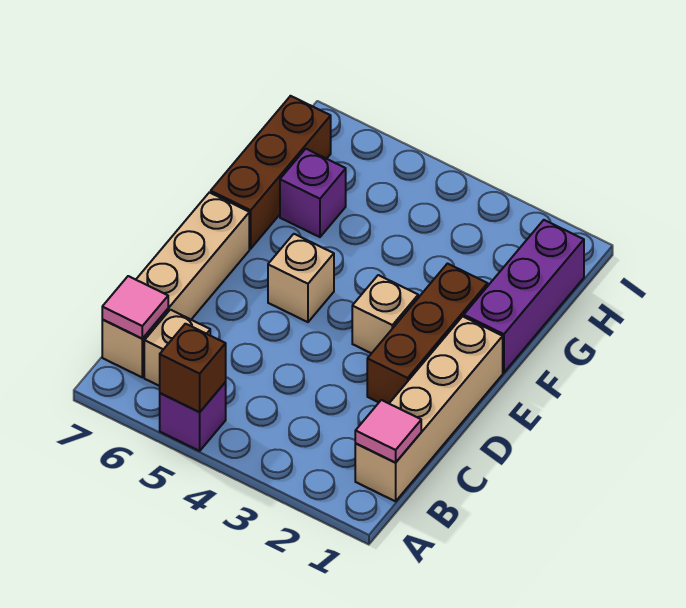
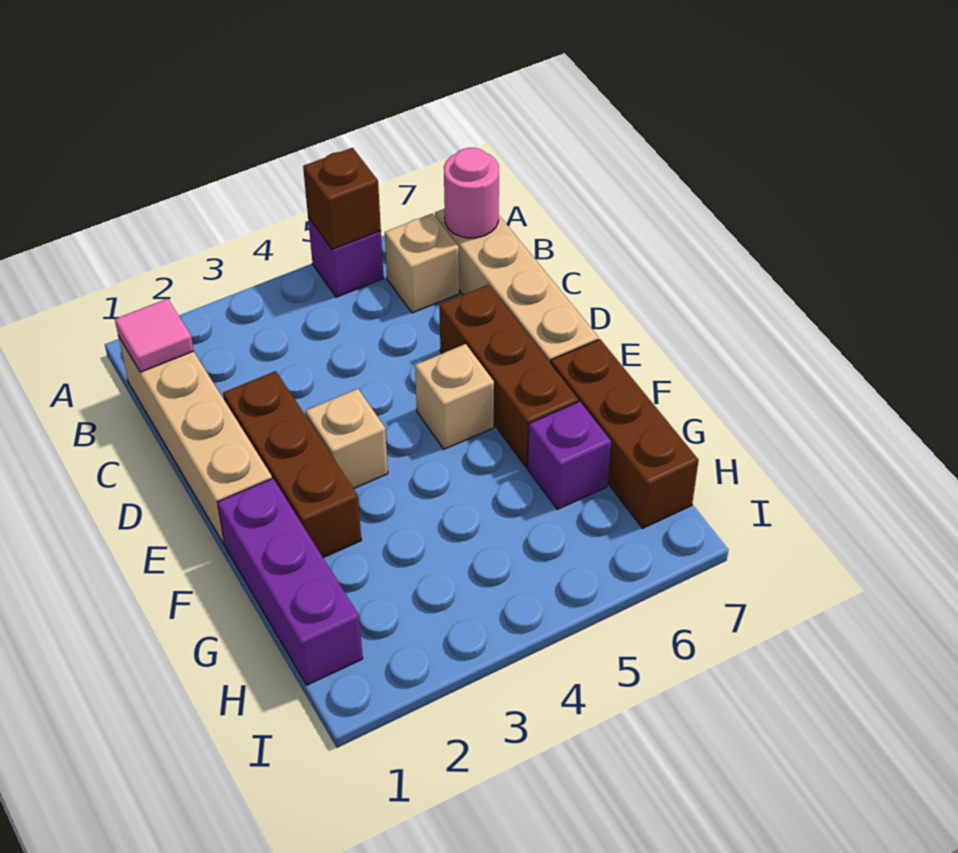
pink 1x1 tile [102,276,168,339] -> pink 1x1 round brick [444,148,499,238]
none -> brown 1x3 brick [439,285,578,467]

